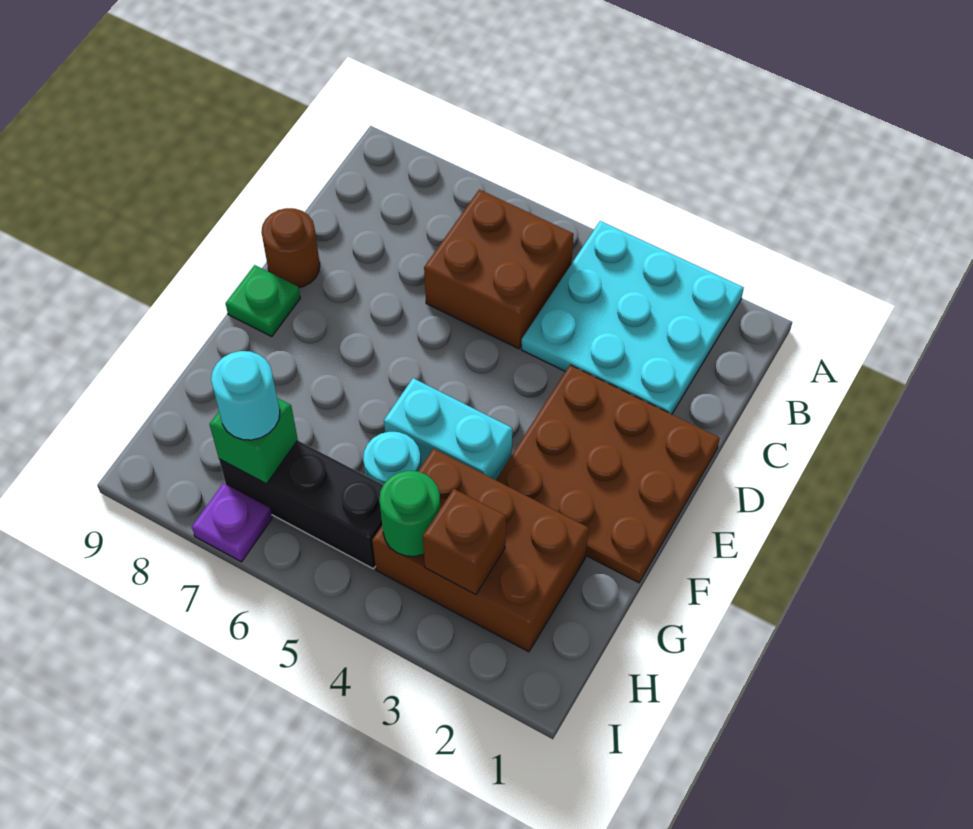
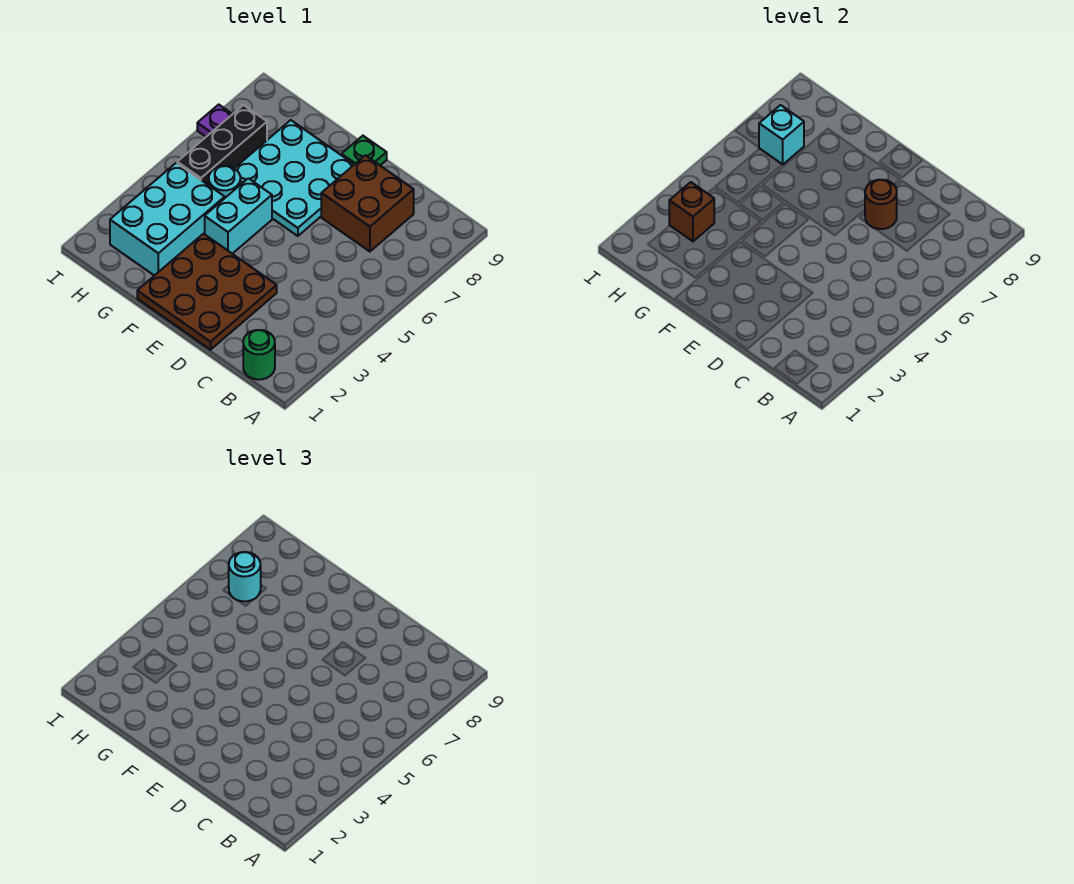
cyan 3x3 plate [521,221,744,414] -> cyan 3x3 plate moved to [235,120,354,236]
brown 2x2 brick [424,190,574,349] -> brown 2x2 brick moved to [321,155,414,252]
brown 1x1 round brick [261,208,320,287] -> brown 1x1 round brick moved to [865,180,897,229]
brown 2x3 brick [372,449,589,652] -> cyan 2x3 brick [110,163,225,276]
green 1x1 round brick [380,471,440,556] -> green 1x1 round brick moved to [243,330,275,380]
green 1x1 brick [210,398,298,484] -> cyan 1x1 brick [759,105,804,165]

